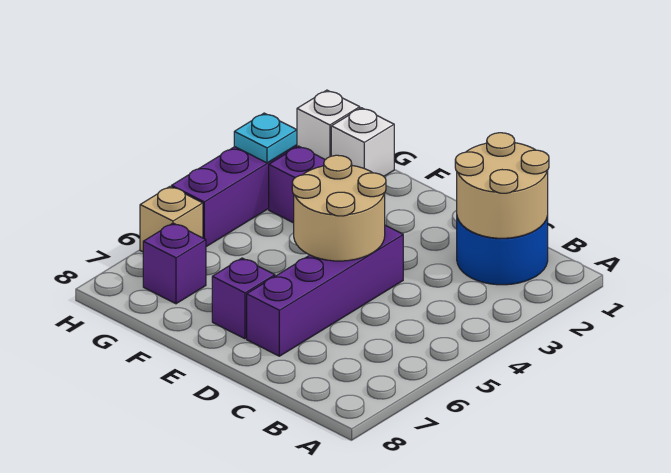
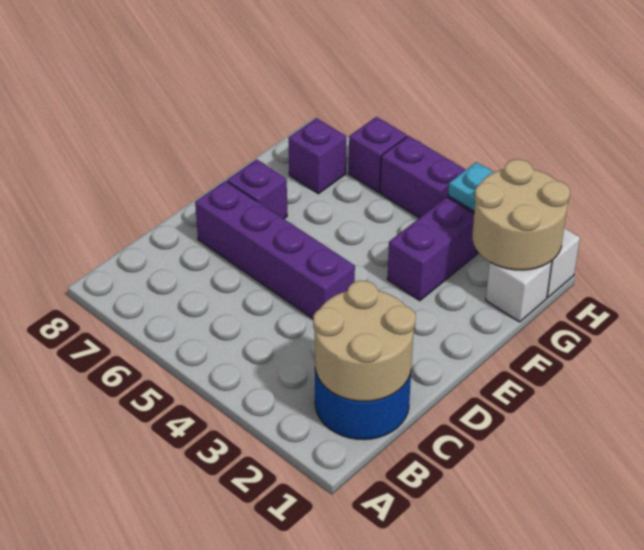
tan 2x2 round brick [292,155,386,261] -> tan 2x2 round brick moved to [472,159,570,270]
tan 1x1 brick [140,186,203,252] -> purple 1x1 brick [349,117,407,192]

